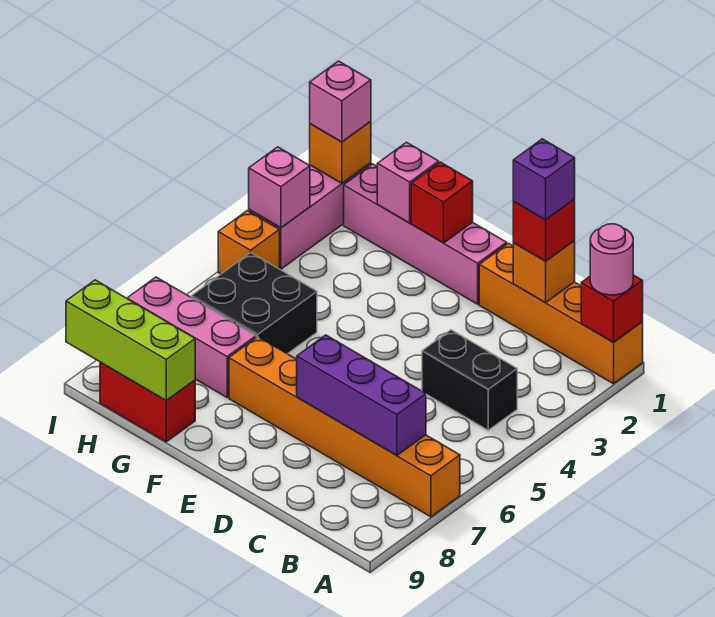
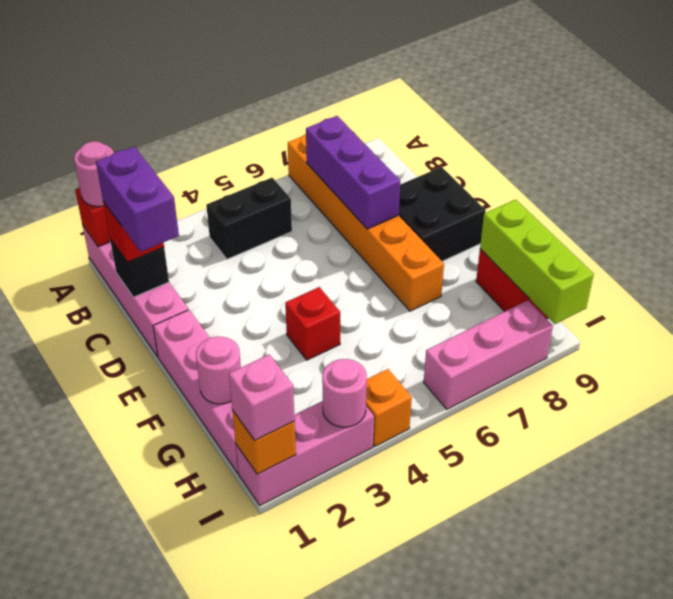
orange 1x4 brick [479,243,643,384] -> pink 1x4 brick [82,225,188,357]
black 1x2 brick [422,330,517,430] -> black 1x2 brick turned to [206,178,292,259]
orange 1x1 brick [513,241,575,302] -> black 1x1 brick [110,239,169,297]
purple 1x1 brick [513,139,575,220] -> purple 1x2 brick [96,147,179,252]
red 1x1 brick [411,162,473,243] -> red 1x1 brick moved to [285,287,340,360]
pink 1x1 brick [377,142,439,223] -> pink 1x1 round brick [196,336,241,404]
black 2x2 brick [191,253,317,354] -> black 2x2 brick moved to [399,167,486,261]
pink 1x3 brick [127,277,256,397] -> pink 1x3 brick turned to [424,300,553,409]
pink 1x1 brick [249,147,310,228] -> pink 1x1 round brick [322,359,367,427]

